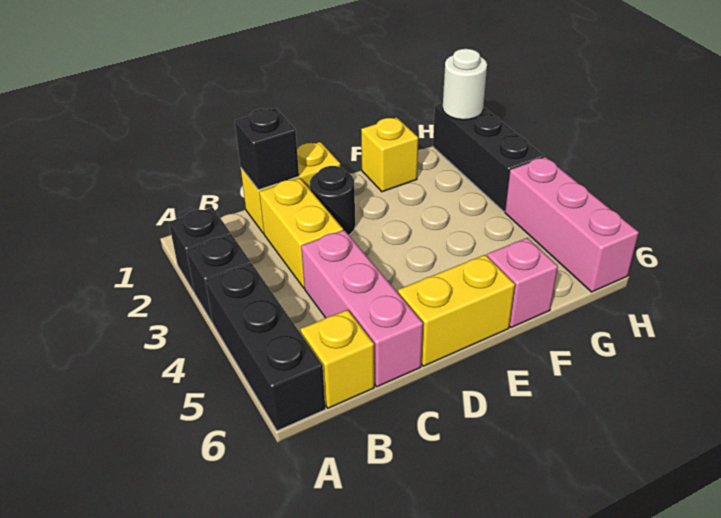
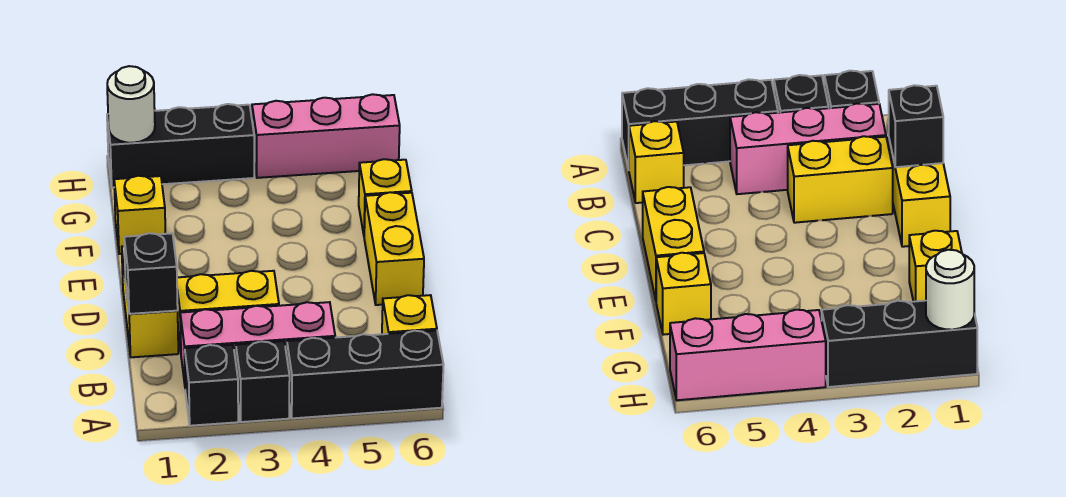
pink 1x3 brick [301,230,423,387] -> pink 1x3 brick moved to [180,302,335,384]
black 1x1 round brick [310,166,355,235] -> none
pink 1x1 brick [487,238,558,328] -> yellow 1x1 brick [359,159,412,234]

